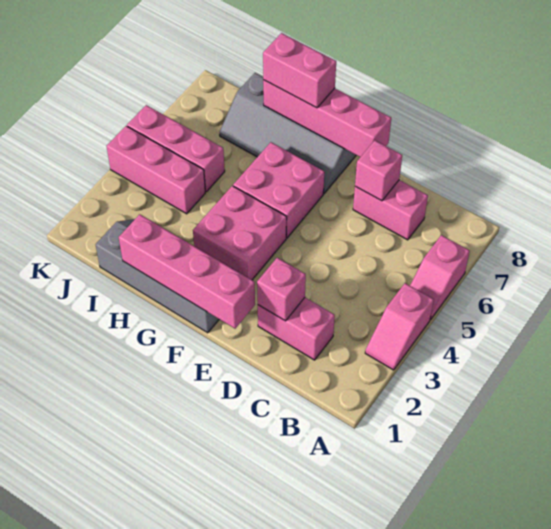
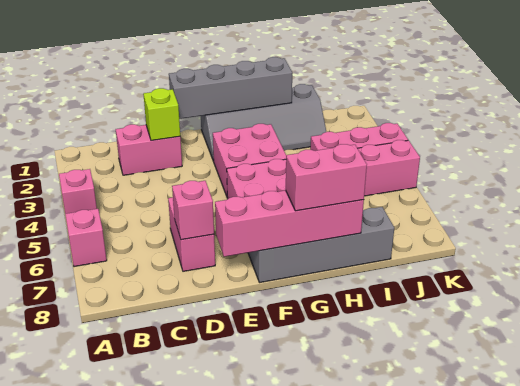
pink 1x2 brick [353,180,428,240] -> pink 1x2 brick turned to [168,197,215,271]
pink 1x1 brick [257,258,306,321] -> lime 1x1 brick [143,88,180,141]
pink 1x4 brick [119,214,255,329] -> grey 1x4 brick [169,57,292,119]

